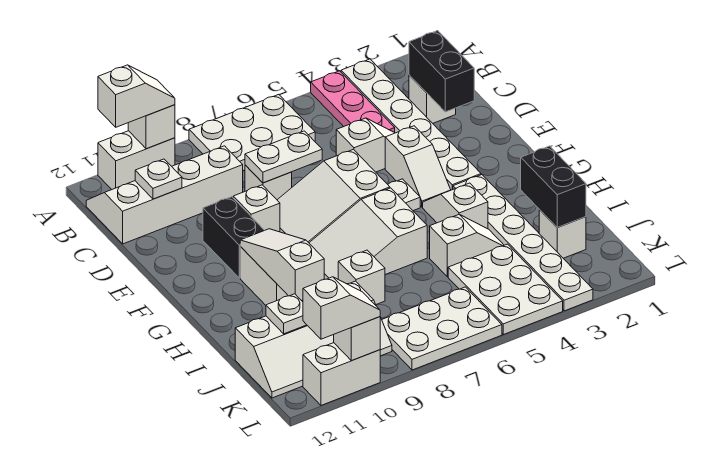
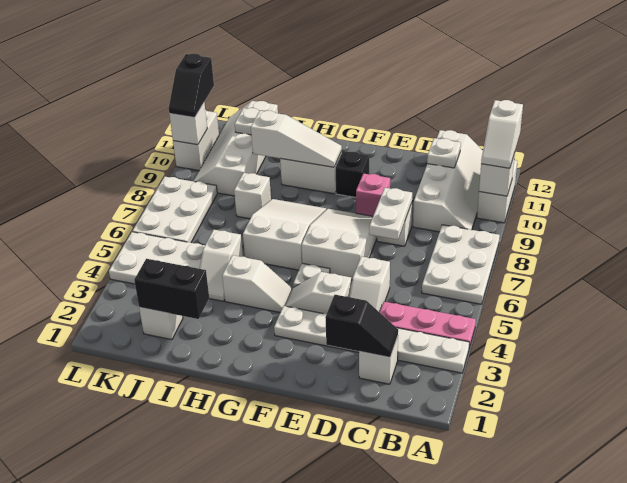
black 1x2 brick [409,31,474,112] -> black 1x2 slope [325,295,398,357]
white 1x1 brick [233,185,280,232] -> pink 1x1 brick [356,174,390,216]
black 1x2 brick [203,197,264,278] -> black 1x1 brick [336,151,369,197]
white 1x6 plate [453,175,593,311] -> none
white 1x2 slope [303,277,380,339] -> black 1x2 slope [169,54,214,118]

